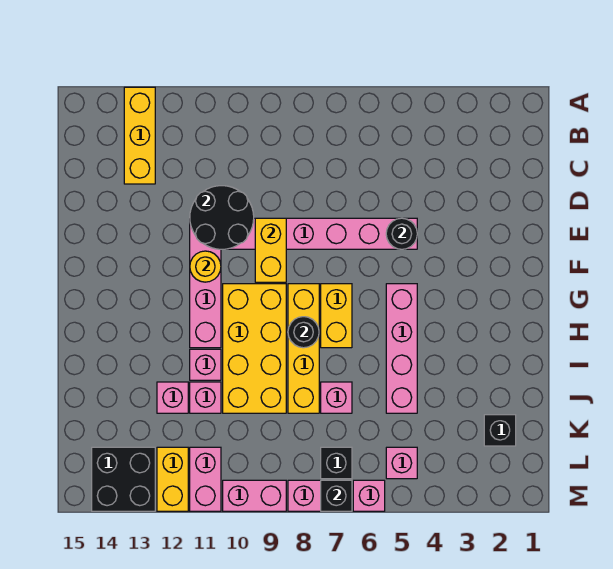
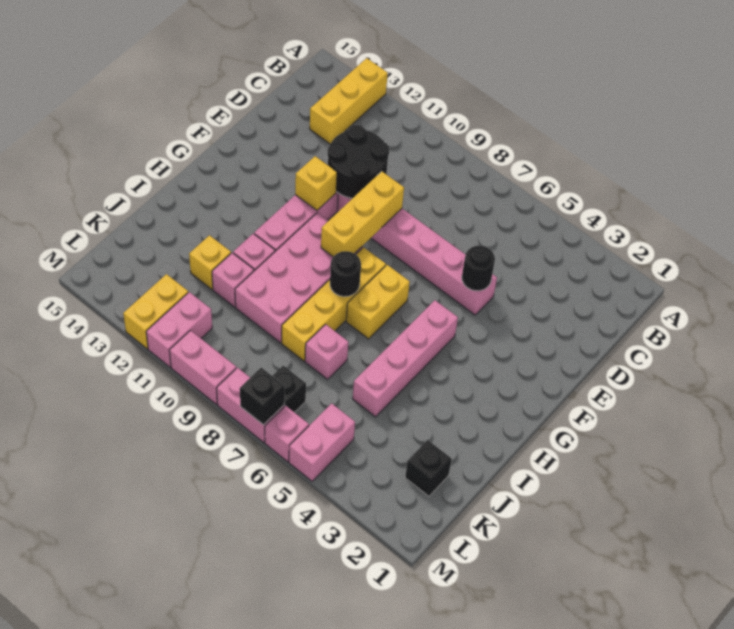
yellow 1x2 brick [255,218,286,282] -> yellow 1x3 brick [321,171,404,257]
yellow 1x1 round brick [190,251,221,282] -> yellow 1x1 brick [295,156,337,210]
yellow 2x4 brick [223,284,286,413] -> pink 2x4 brick [235,213,362,343]
pink 1x1 brick [157,382,188,413] -> yellow 1x1 brick [189,235,231,289]
pink 1x1 brick [386,447,417,479] -> pink 1x2 brick [289,403,355,481]
black 2x2 brick [92,447,155,511] -> none

